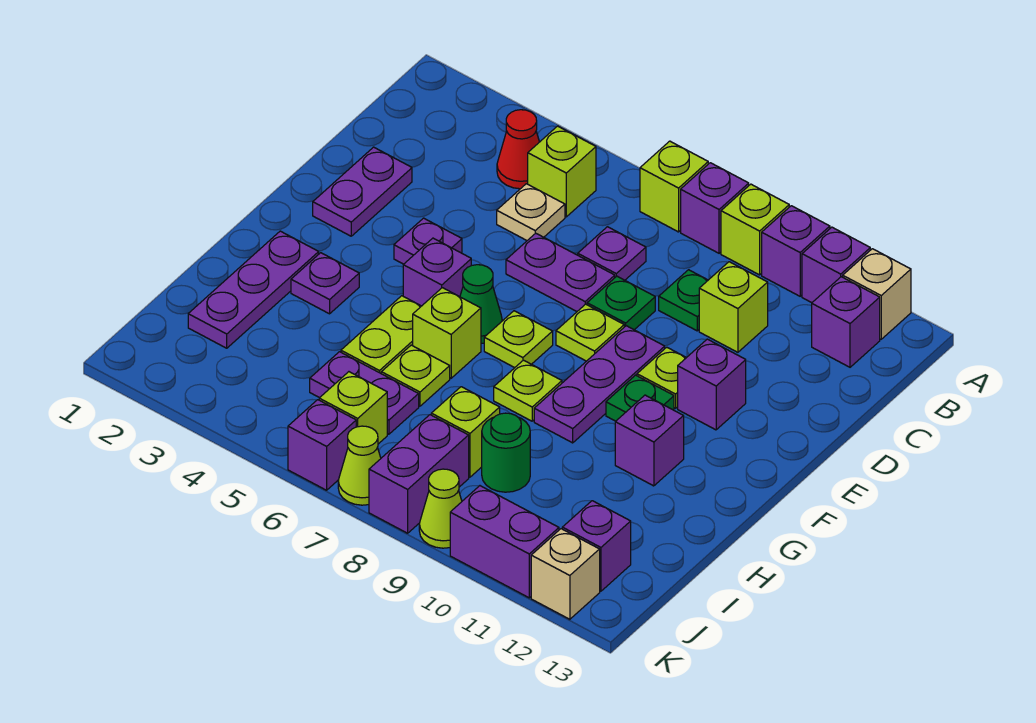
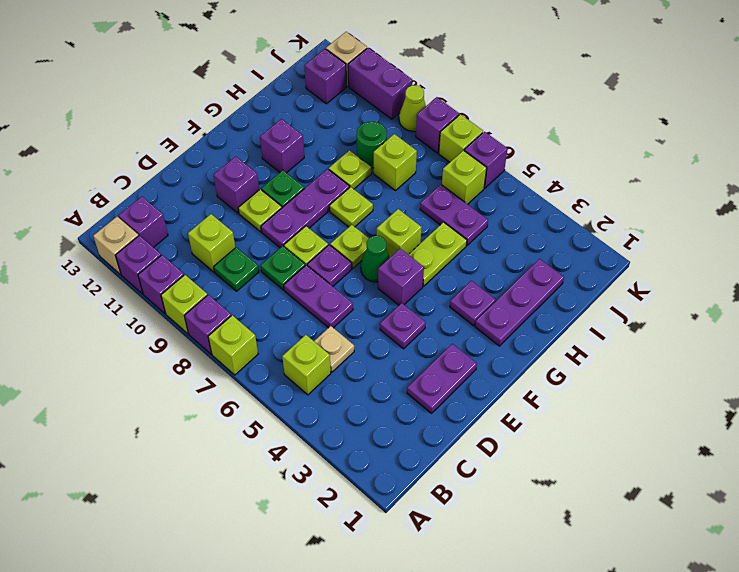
red 1x1 cone [497,110,539,189] -> none
purple 1x1 plate [578,227,646,280] -> purple 1x1 plate moved to [307,245,352,286]
lime 1x1 plate [381,345,450,406] -> lime 1x1 plate moved to [329,150,371,189]
purple 1x2 brick [369,415,469,533] -> purple 1x1 brick [416,97,459,153]
lime 1x1 cone [338,426,381,505] -> lime 1x1 brick [439,114,483,162]

